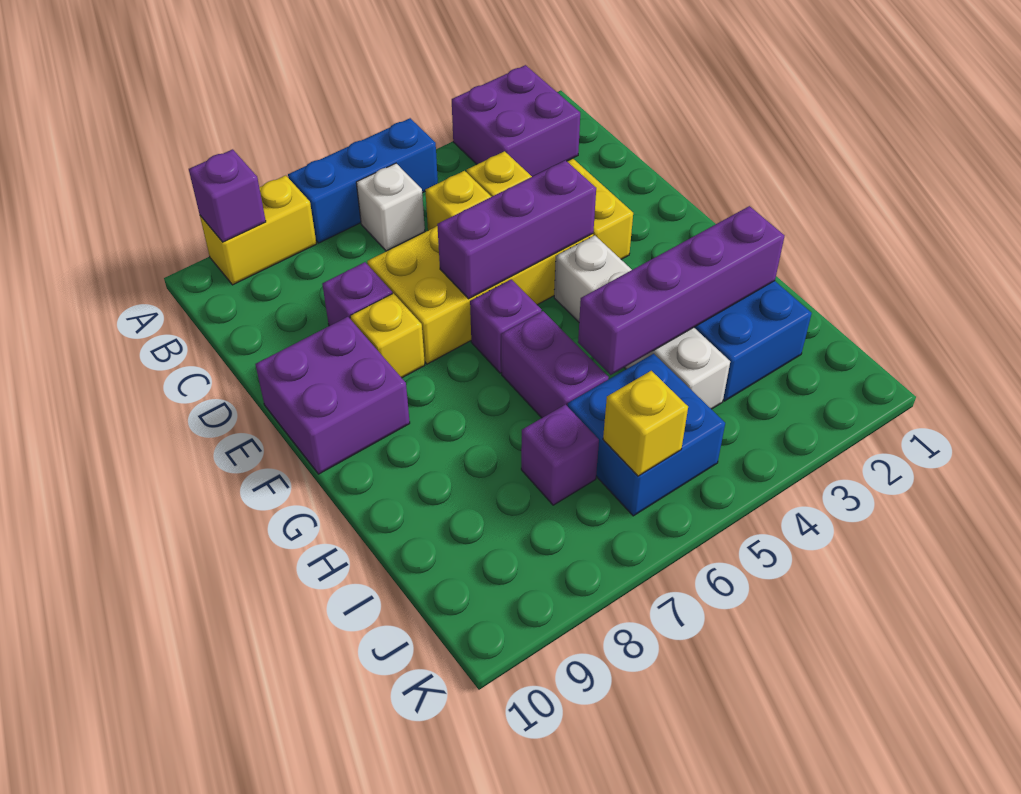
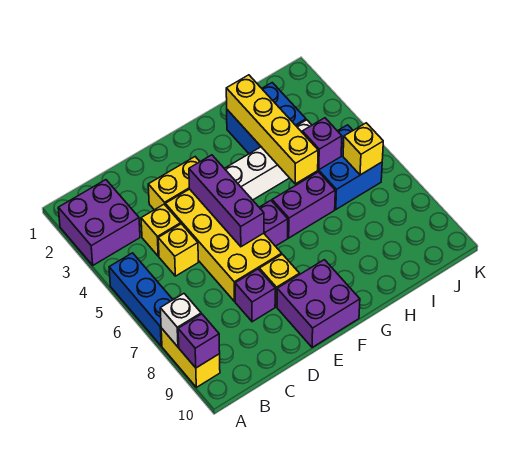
white 1x1 brick [356,163,425,251] -> white 1x1 brick moved to [160,294,201,347]
purple 1x4 brick [578,206,784,375] -> yellow 1x4 brick [226,75,318,184]
purple 1x1 brick [521,405,599,505] -> purple 1x1 brick moved to [302,118,342,170]

